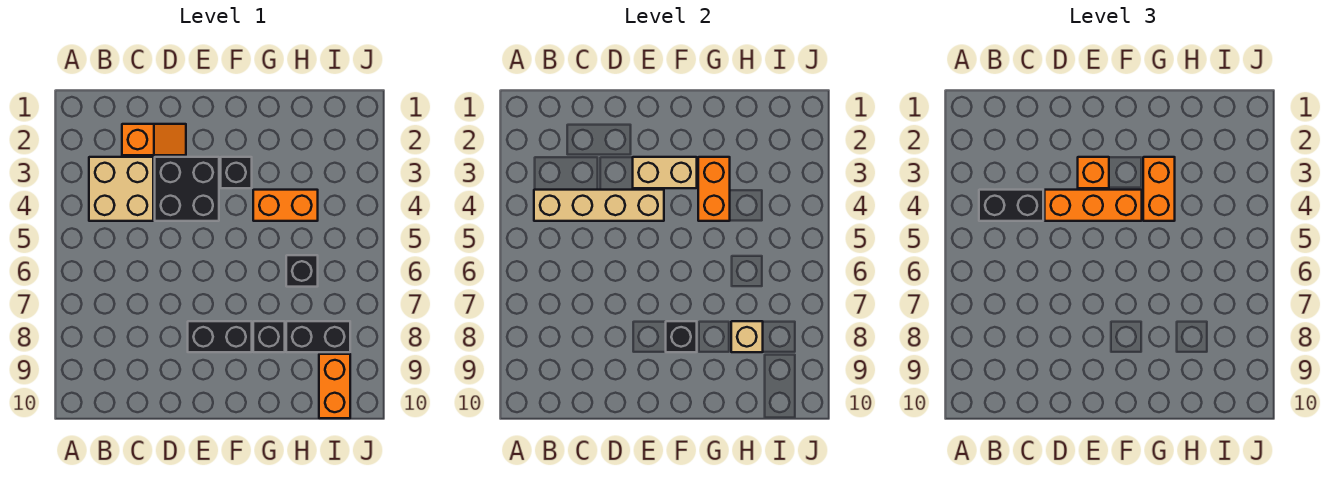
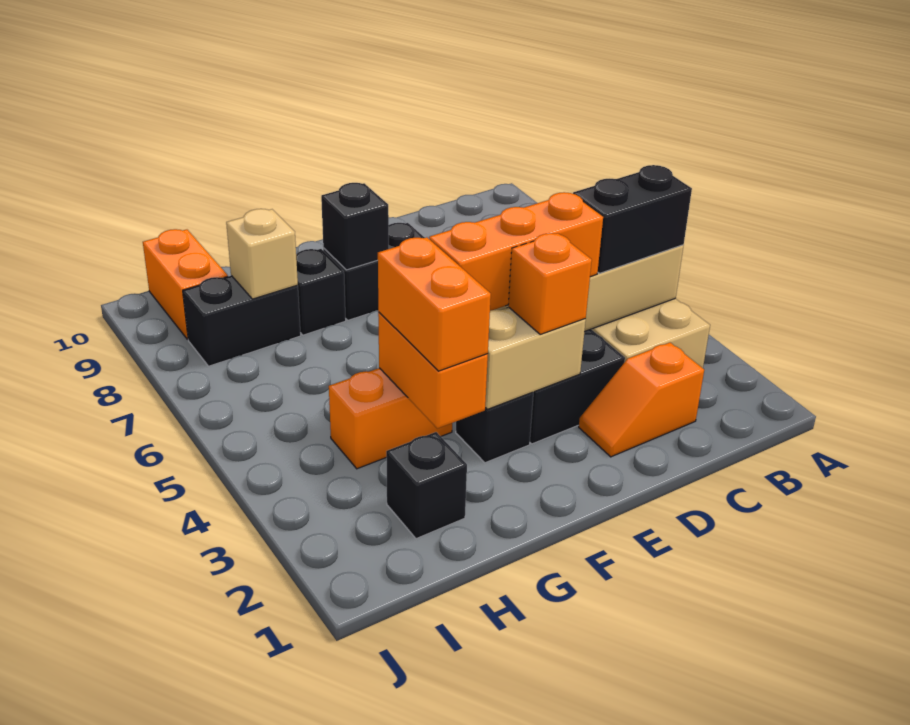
black 1x1 brick [286,255,318,287] -> black 1x1 brick moved to [386,432,467,539]

